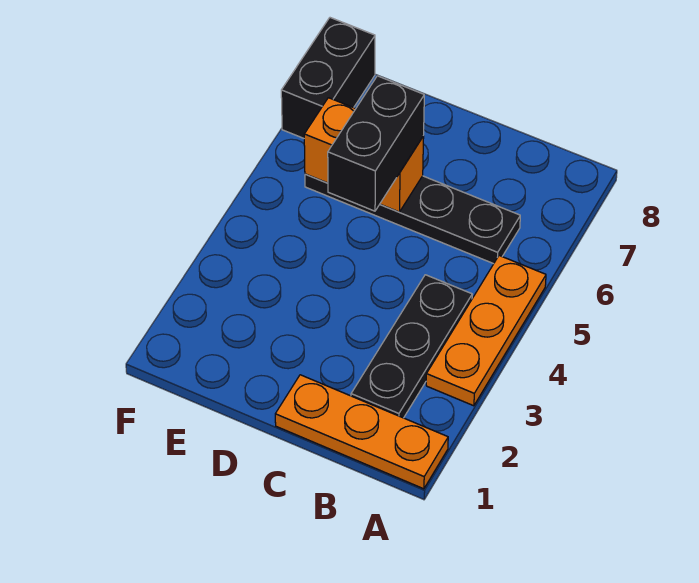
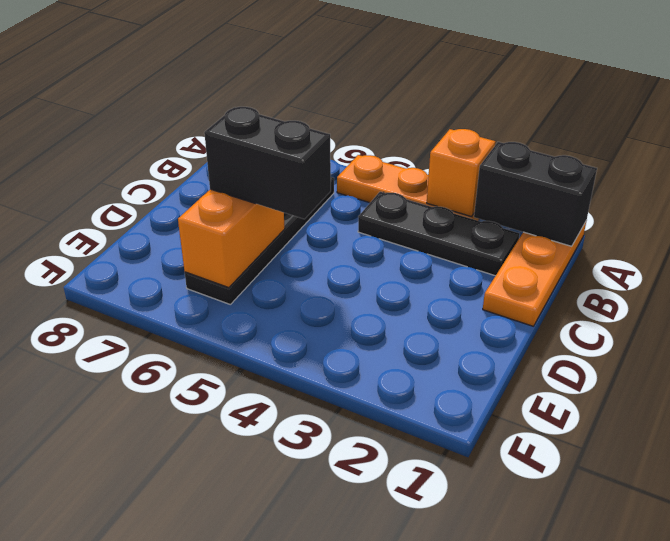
none -> orange 1x1 brick [427,129,495,217]
black 1x2 brick [281,18,375,138] -> black 1x2 brick moved to [474,142,597,246]

